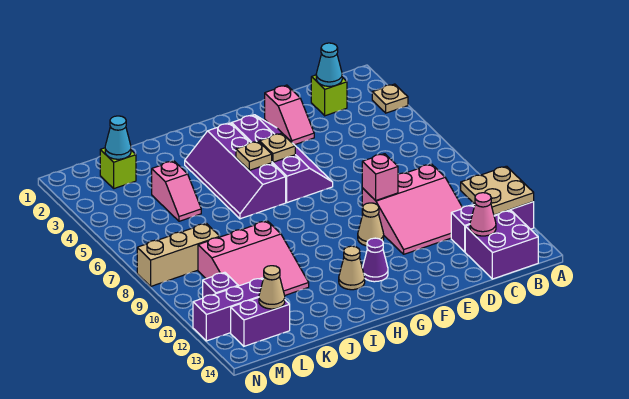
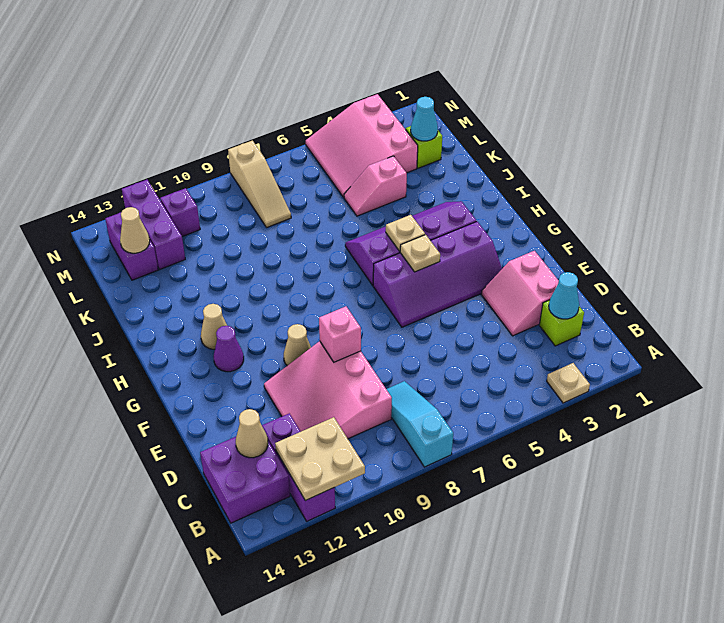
none -> cyan 1x3 slope [386,381,453,467]
pink 1x1 cone [470,193,496,236] -> tan 1x1 cone [236,409,268,458]
pink 1x2 slope [265,85,314,145] -> pink 2x2 slope [481,251,559,336]
pink 3x3 slope [198,221,309,295] -> pink 3x3 slope moved to [306,94,418,197]
tan 1x3 brick [137,223,220,286] -> tan 1x3 slope [228,141,291,227]

